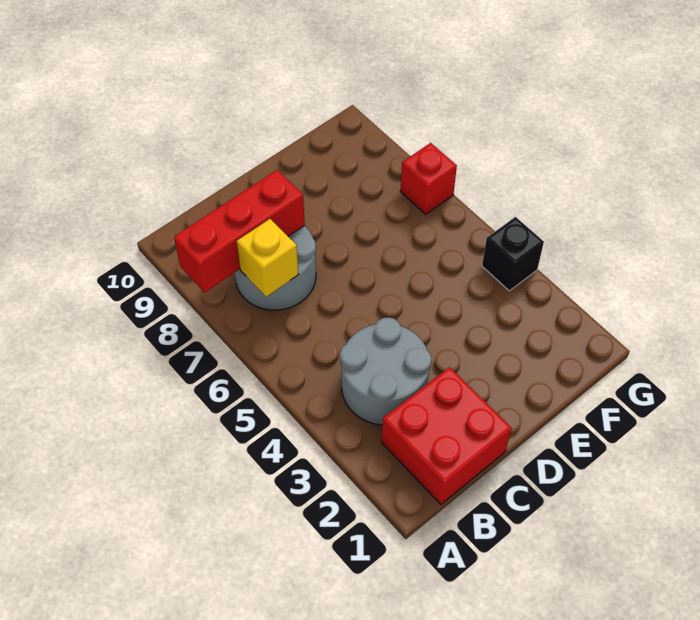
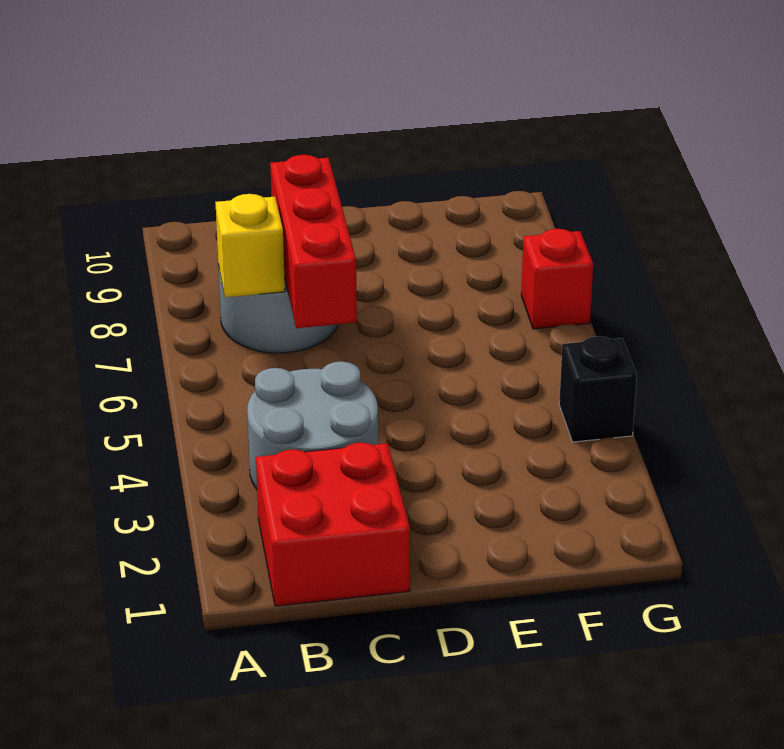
red 1x3 brick [174,170,305,292] -> red 1x3 brick turned to [270,155,357,328]

